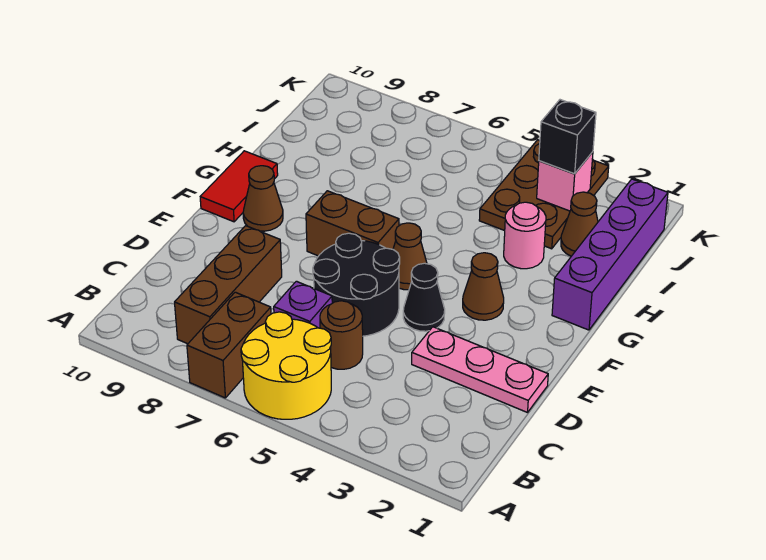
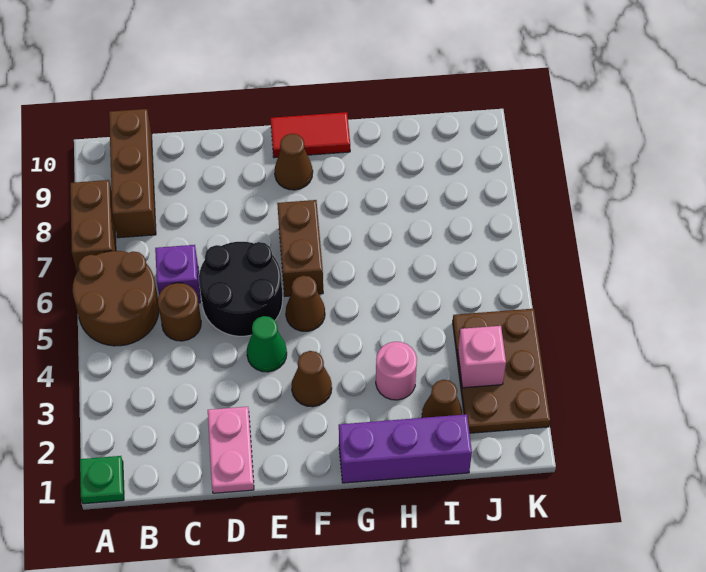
none -> green 1x1 plate [80,456,124,504]
yellow 2x2 round brick [241,312,331,419] -> brown 2x2 round brick [72,251,159,346]
brown 1x2 brick [187,292,271,398] -> brown 1x2 brick turned to [70,180,116,272]
brown 1x3 brick [175,226,282,344] -> brown 1x3 brick turned to [109,109,156,238]
pink 1x3 plate [412,327,548,413] -> pink 1x2 plate [208,407,254,493]
black 1x1 cone [403,263,445,331] -> green 1x1 cone [247,316,287,372]
purple 1x4 brick [552,179,668,330] -> purple 1x3 brick [339,414,472,483]
brown 2x3 plate [479,140,609,249] -> brown 2x3 plate turned to [453,309,550,433]
black 1x1 brick [539,100,596,174] -> none

